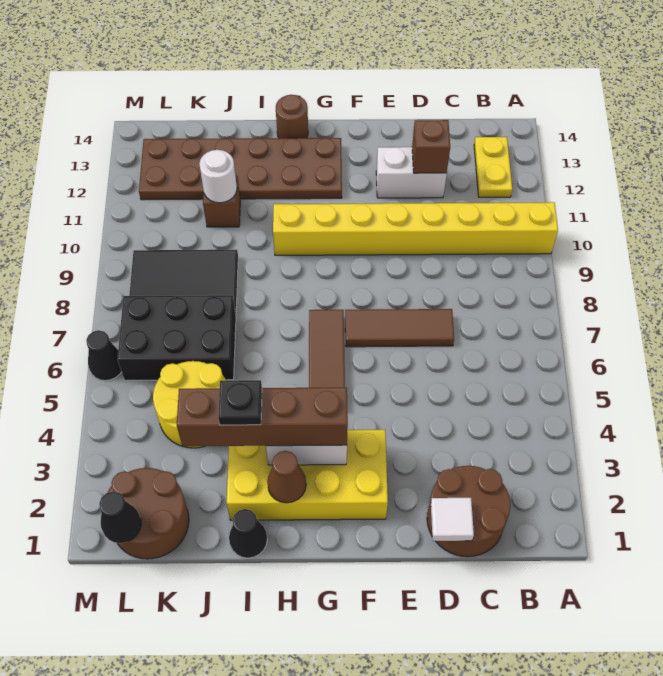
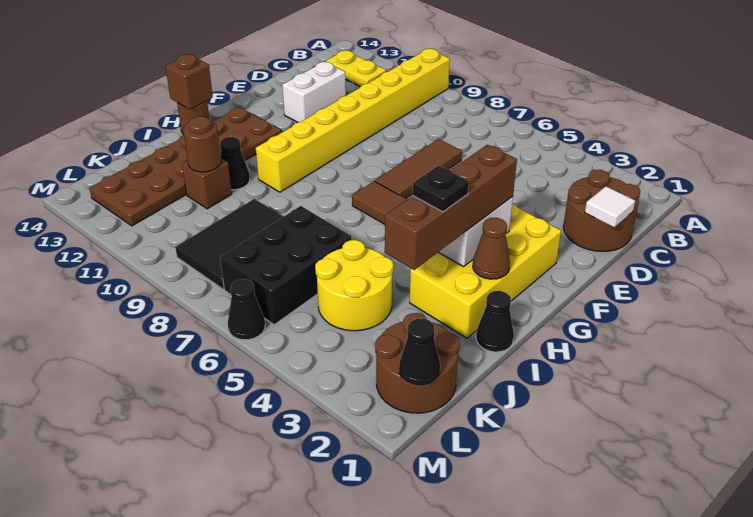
brown 1x1 brick [412,120,450,173] -> brown 1x1 brick moved to [165,54,213,109]
none -> black 1x1 cone [220,137,250,190]
white 1x1 round brick [199,150,237,203] -> brown 1x1 round brick [183,117,221,172]

